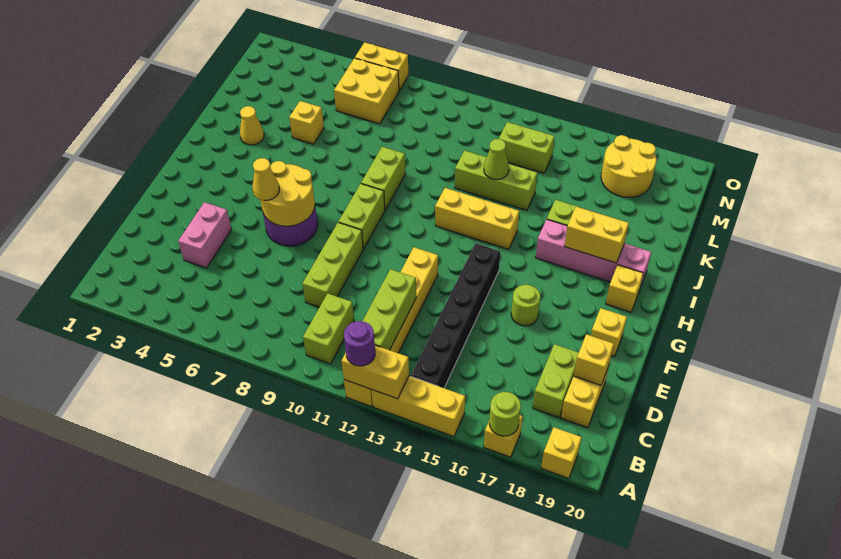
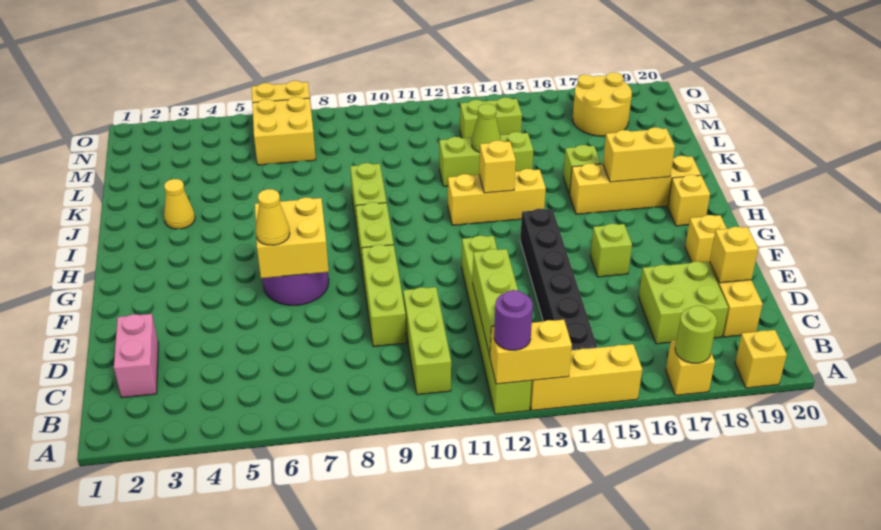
yellow 1x6 brick [344,247,438,406] -> lime 1x6 brick [462,236,532,414]
lime 1x2 brick [303,293,354,364] -> lime 1x3 brick [403,287,451,395]
lime 1x2 brick [533,344,579,417] -> lime 2x2 brick [639,261,728,344]
pink 1x2 brick [178,202,232,268] -> pink 1x2 brick moved to [114,314,158,398]
yellow 2x2 round brick [260,161,315,226] -> yellow 2x2 brick [255,197,329,278]
lime 1x1 round brick [511,285,540,326] -> lime 1x1 brick [590,224,632,277]
pink 1x4 brick [536,219,651,288] -> yellow 1x4 brick [570,156,701,214]
yellow 1x1 brick [289,101,324,144] -> yellow 1x1 brick moved to [479,140,516,193]

